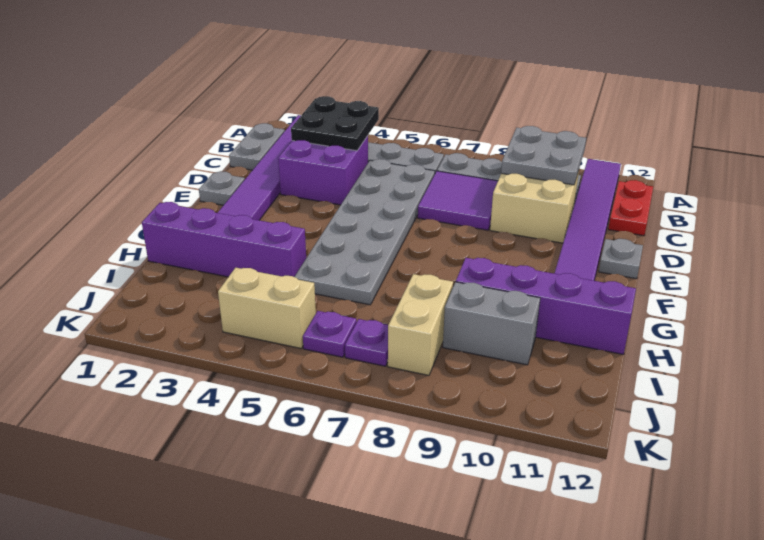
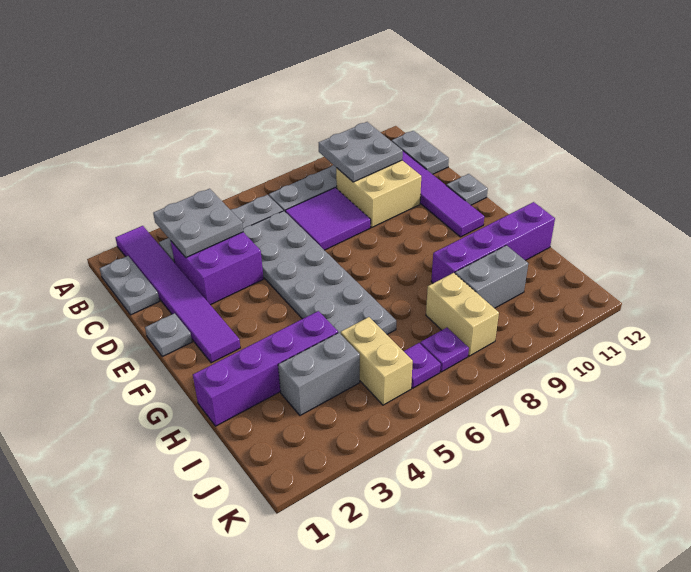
black 2x2 plate [291,96,379,151] -> grey 2x2 plate [153,189,243,258]
red 1x2 plate [608,180,653,236] -> grey 1x2 plate [392,131,449,174]
none -> grey 1x2 brick [278,333,360,416]
tan 1x2 brick [218,268,316,348] -> tan 1x2 brick turned to [341,317,413,405]

